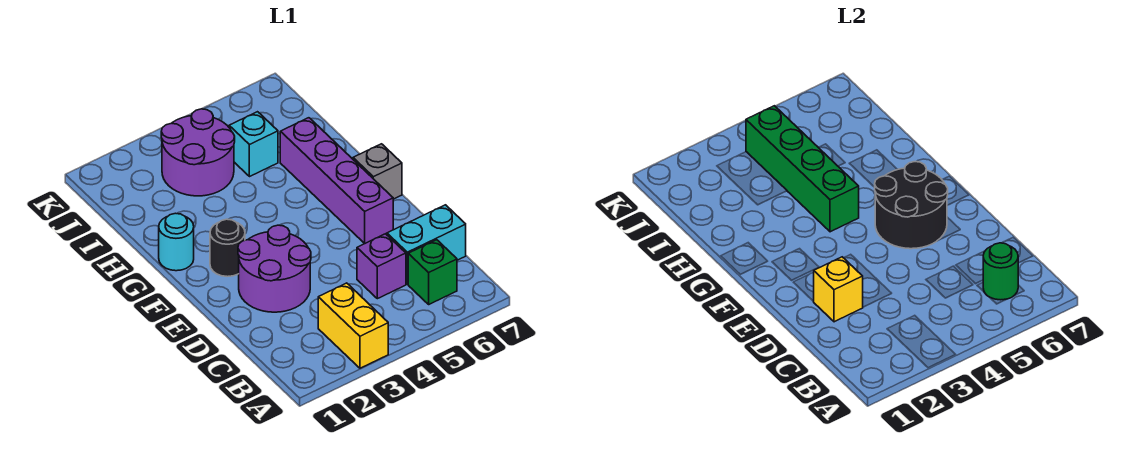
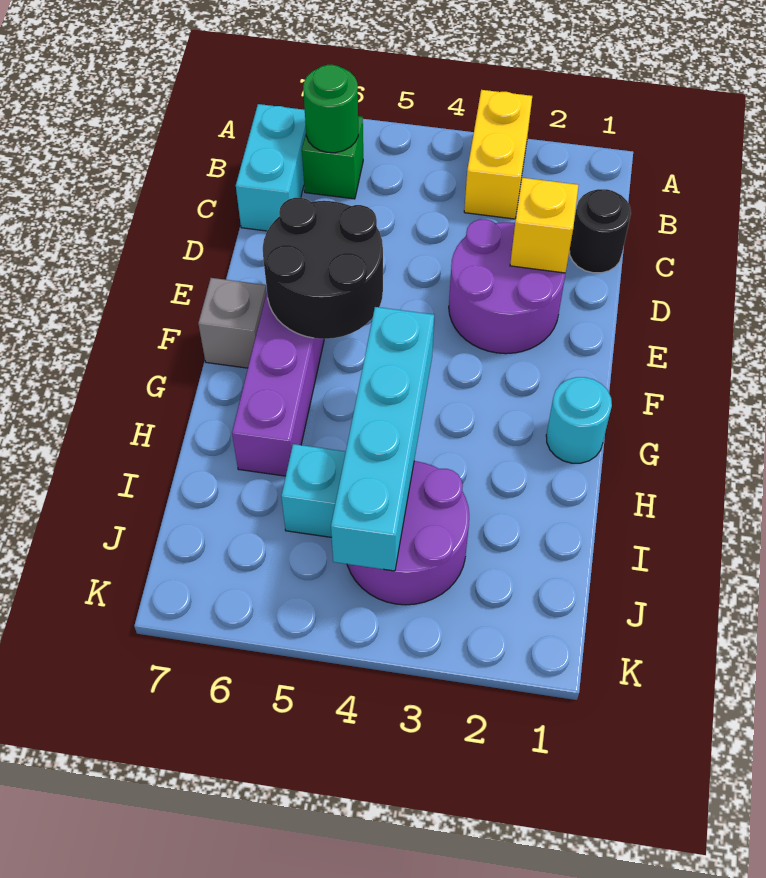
purple 1x1 brick [357,234,406,299] -> none
cyan 1x2 brick [387,205,466,284] -> cyan 1x2 brick turned to [236,104,306,231]
black 1x1 round brick [210,219,245,277] -> black 1x1 round brick moved to [570,189,631,273]
green 1x4 brick [746,106,859,232] -> cyan 1x4 brick [331,307,434,571]

